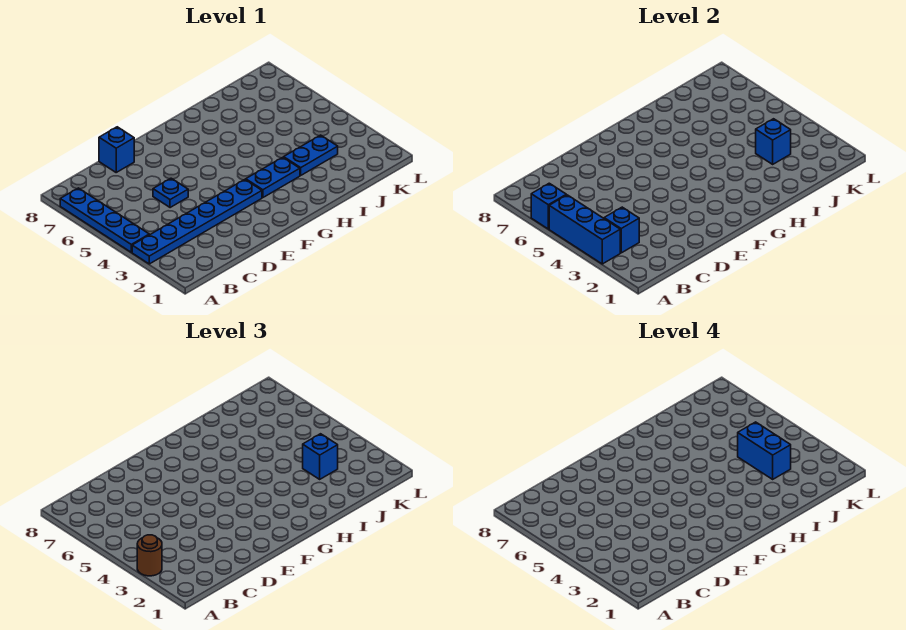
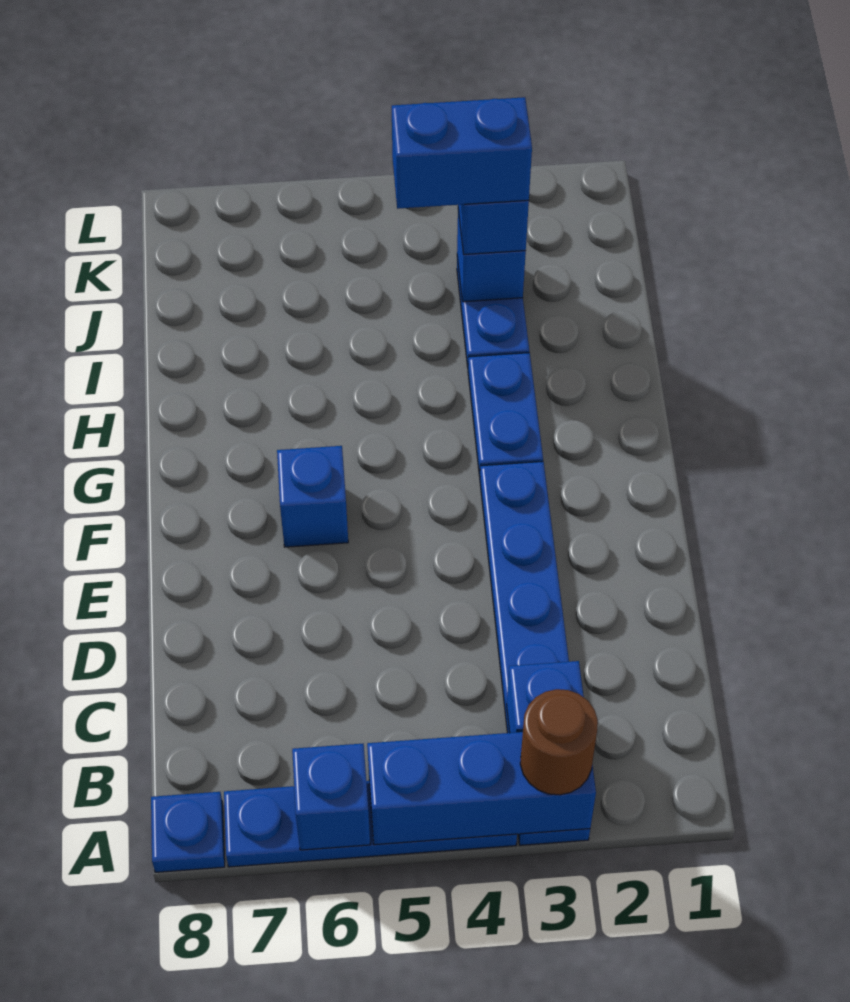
blue 1x1 plate [153,178,188,208] -> blue 1x1 plate moved to [151,792,225,872]
blue 1x1 brick [99,127,134,172] -> blue 1x1 brick moved to [277,446,348,547]

